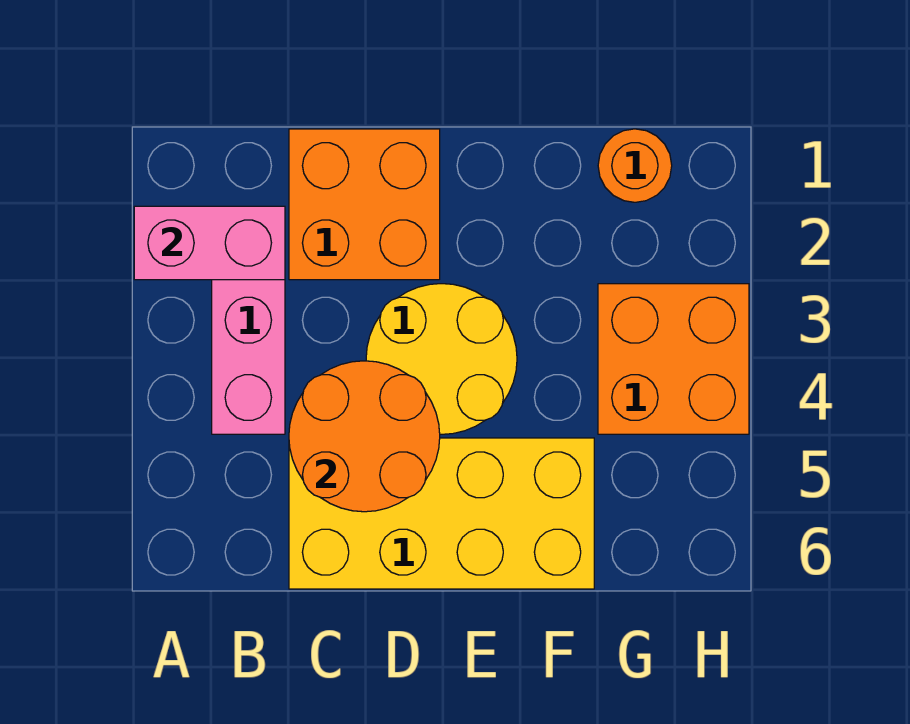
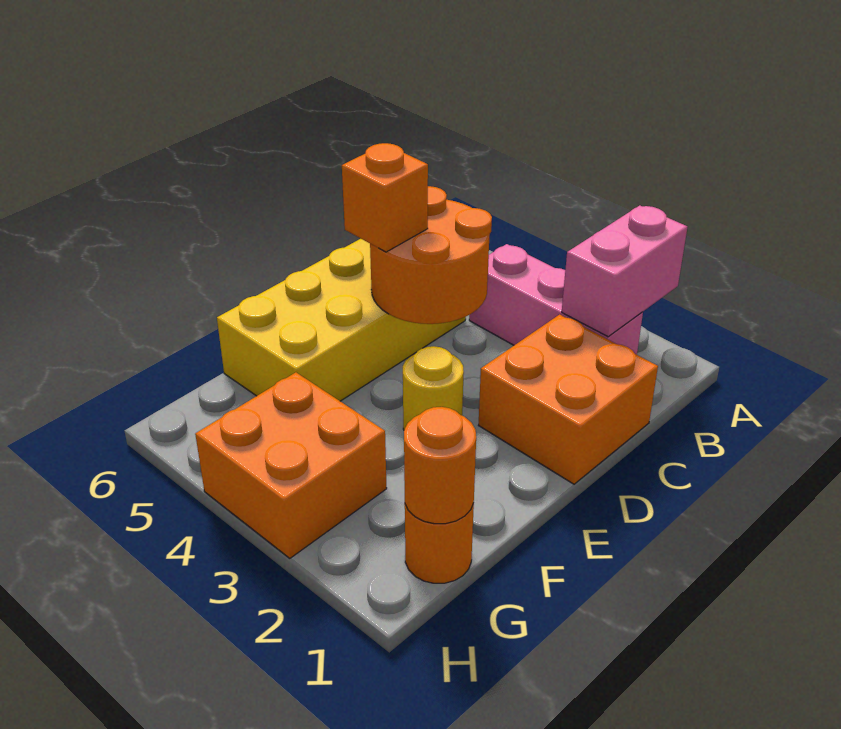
yellow 2x2 round brick [366,284,517,434] -> yellow 1x1 round brick [403,346,464,430]
none -> orange 1x1 brick [342,143,428,252]
none -> orange 1x1 round brick [404,407,476,524]

